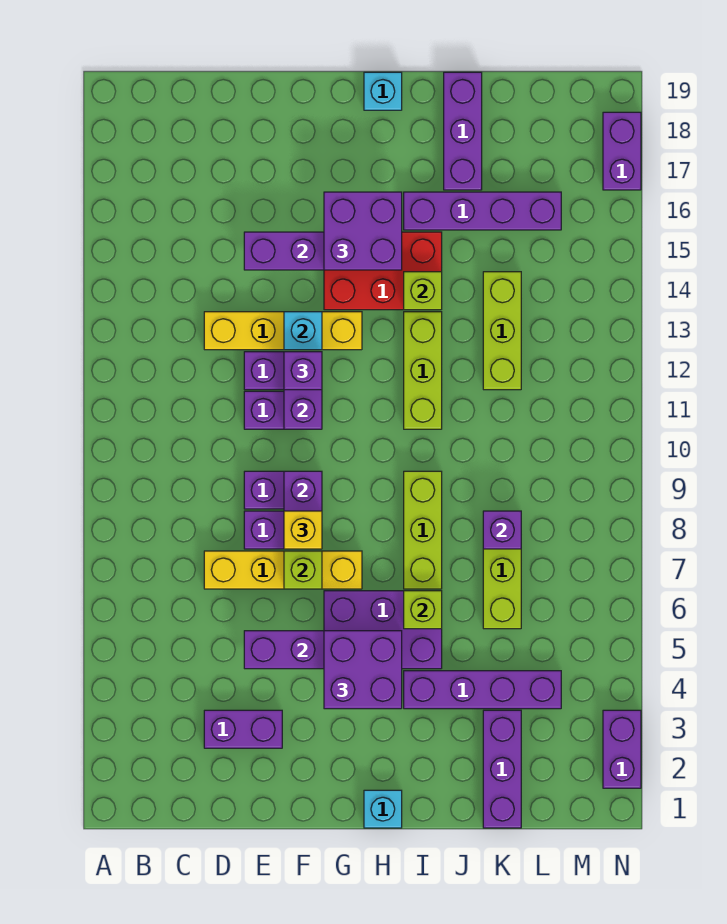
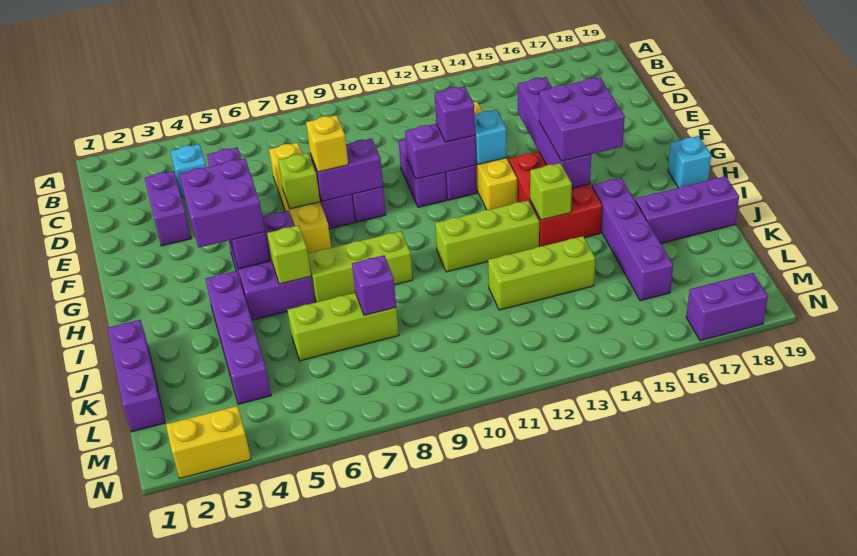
cyan 1x1 brick [364,790,402,828] -> cyan 1x1 brick moved to [171,144,206,197]
purple 1x3 brick [483,710,521,828] -> purple 1x3 brick turned to [107,320,165,432]
purple 1x2 brick [603,710,641,788] -> yellow 1x2 brick [166,406,251,478]

